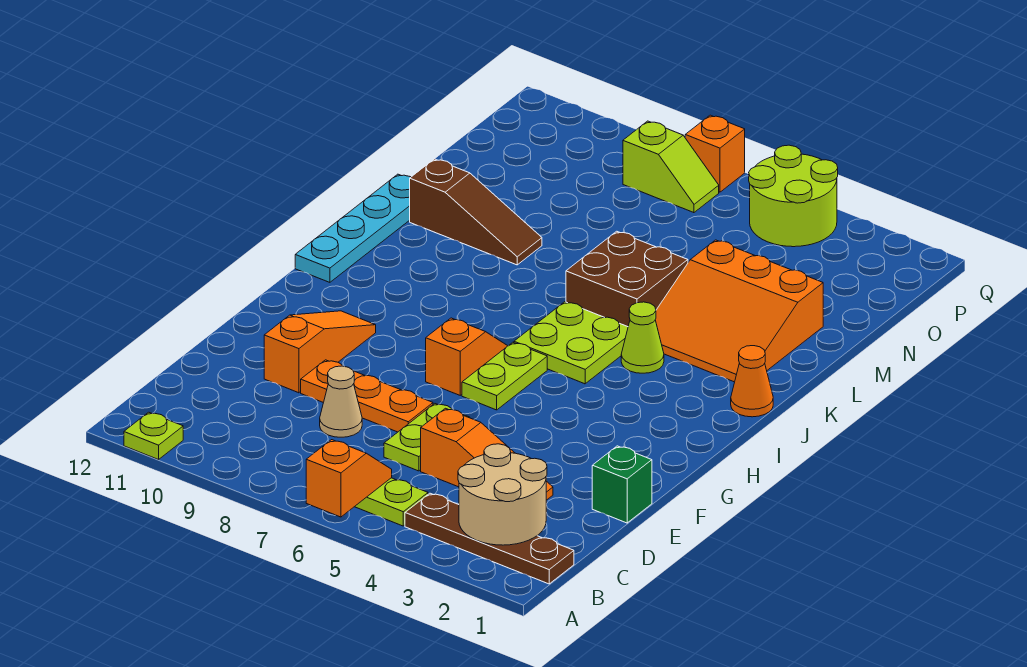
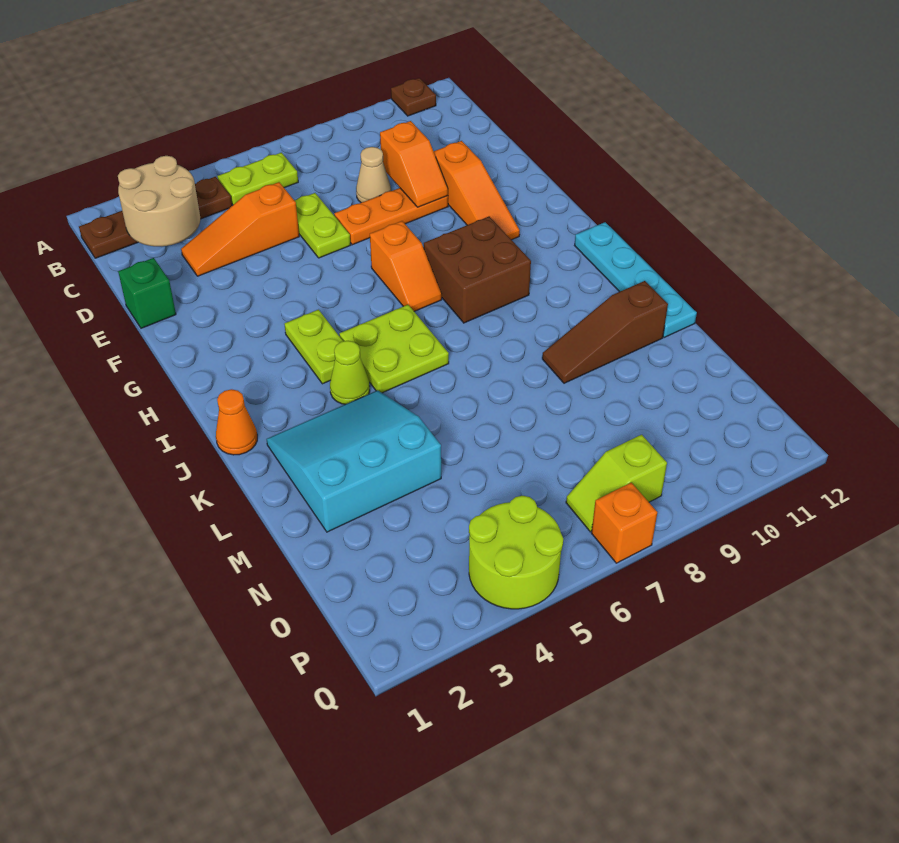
orange 1x2 slope [306,440,392,517] -> orange 1x2 slope moved to [380,121,448,207]
lime 1x1 plate [124,412,183,460] -> brown 1x1 plate [391,78,436,116]
lime 1x2 plate [462,342,547,410] -> lime 1x2 plate moved to [284,310,343,384]
orange 3x3 slope [655,240,823,382] -> cyan 3x3 slope [267,390,441,532]
brown 2x2 brick [566,231,688,327] -> brown 2x2 brick moved to [424,216,531,323]

